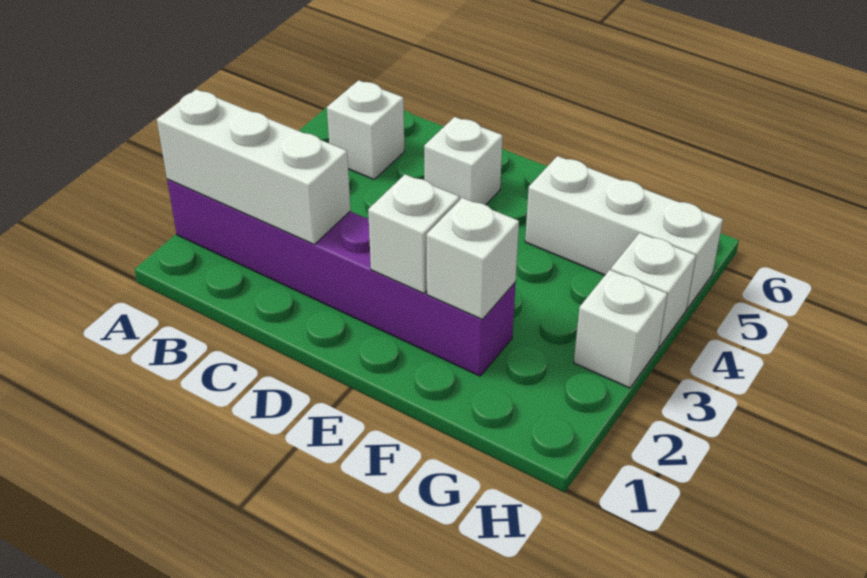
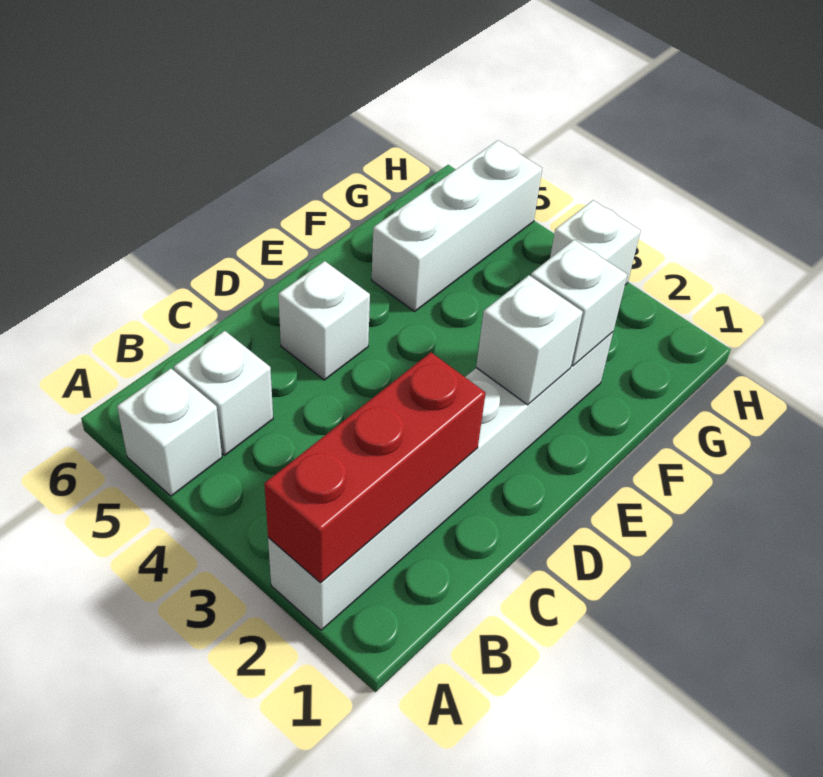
purple 1x6 brick [167,179,516,376] -> white 1x6 brick [268,332,613,630]
white 1x3 brick [157,89,350,244] -> red 1x3 brick [264,352,486,583]
white 1x1 brick [611,233,696,347] -> white 1x1 brick moved to [117,369,222,496]

